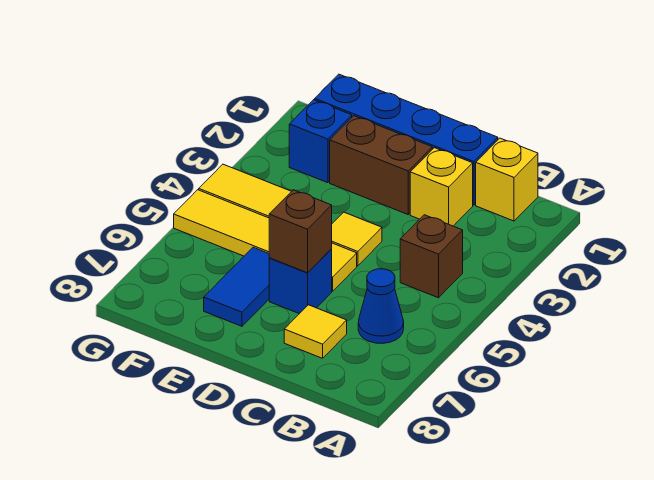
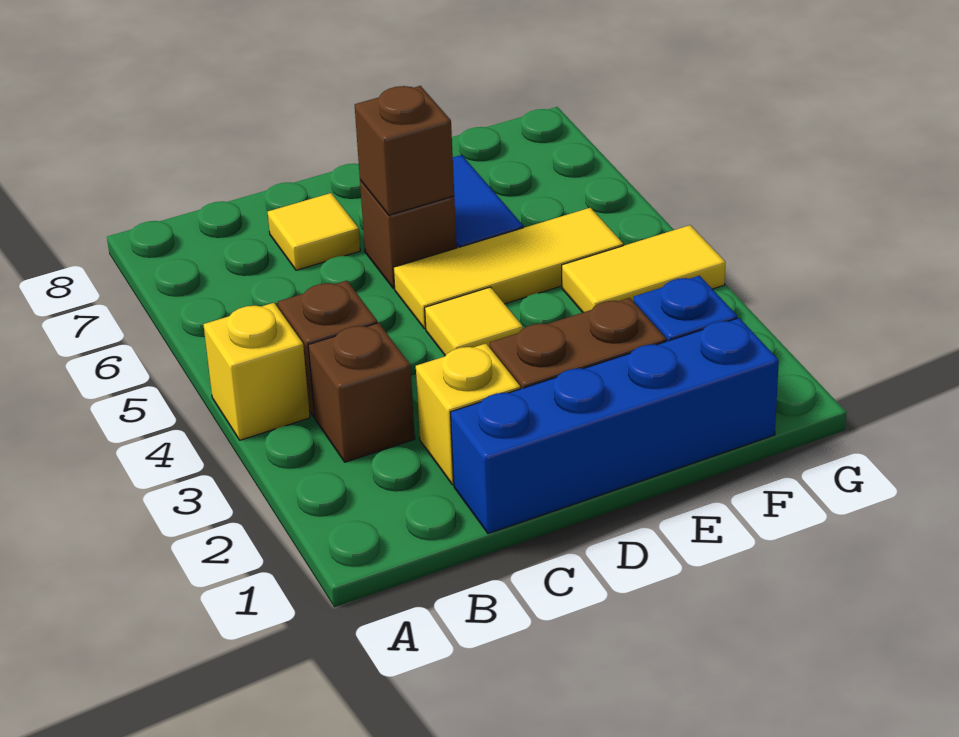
yellow 1x1 brick [476,138,538,221] -> yellow 1x1 brick moved to [203,303,310,440]
none -> brown 1x1 brick [308,323,415,462]
blue 1x1 cone [358,269,404,344] -> none
yellow 1x4 tile [174,190,357,291] -> yellow 1x3 tile [393,208,623,329]
blue 1x1 brick [269,249,332,314] -> brown 1x1 brick [360,180,457,289]

